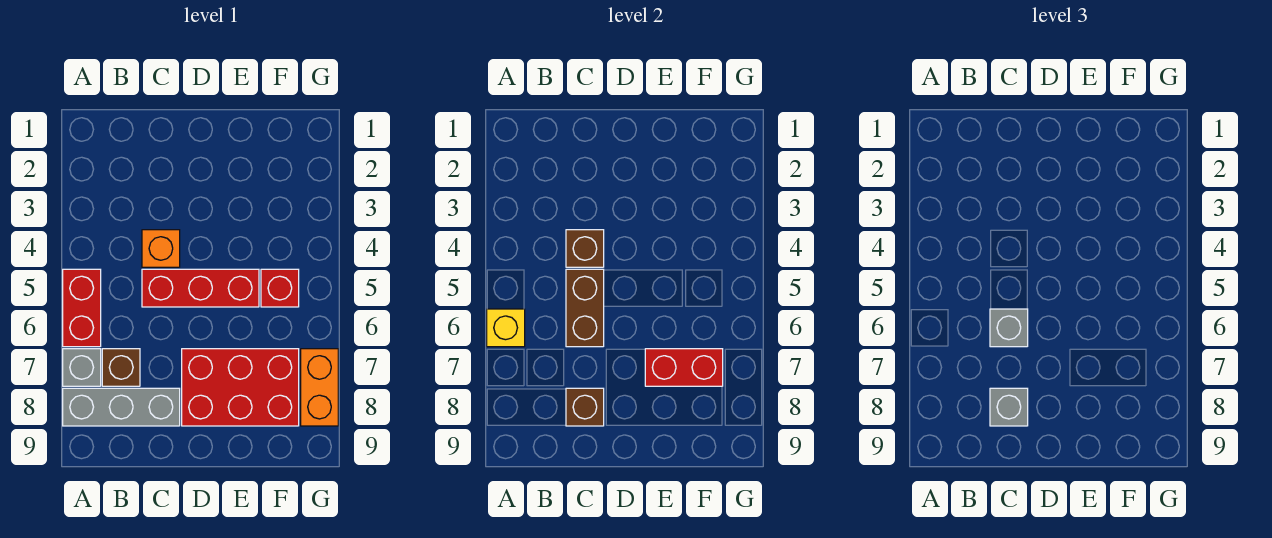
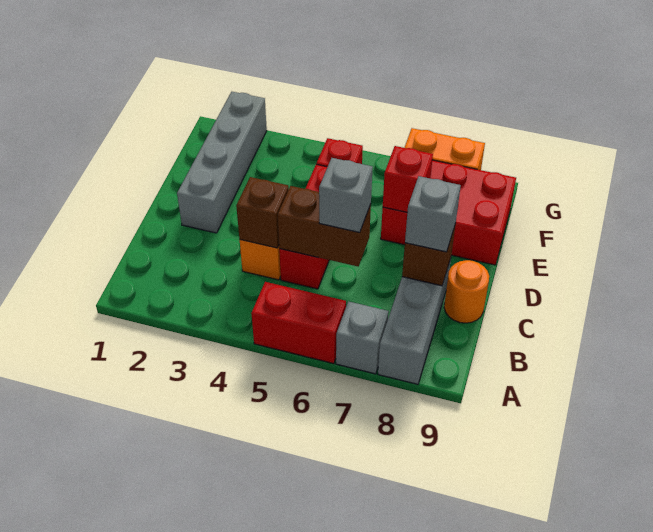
yellow 1x1 brick [487,309,525,347] -> none
brown 1x1 brick [102,349,140,386] -> none
none -> orange 1x1 round brick [444,260,489,323]
none -> grey 1x4 brick [177,92,267,233]
red 2x3 brick [182,349,299,426] -> red 2x3 brick turned to [381,160,516,265]
red 1x2 brick [645,349,723,386] -> red 1x1 brick [383,146,433,212]

